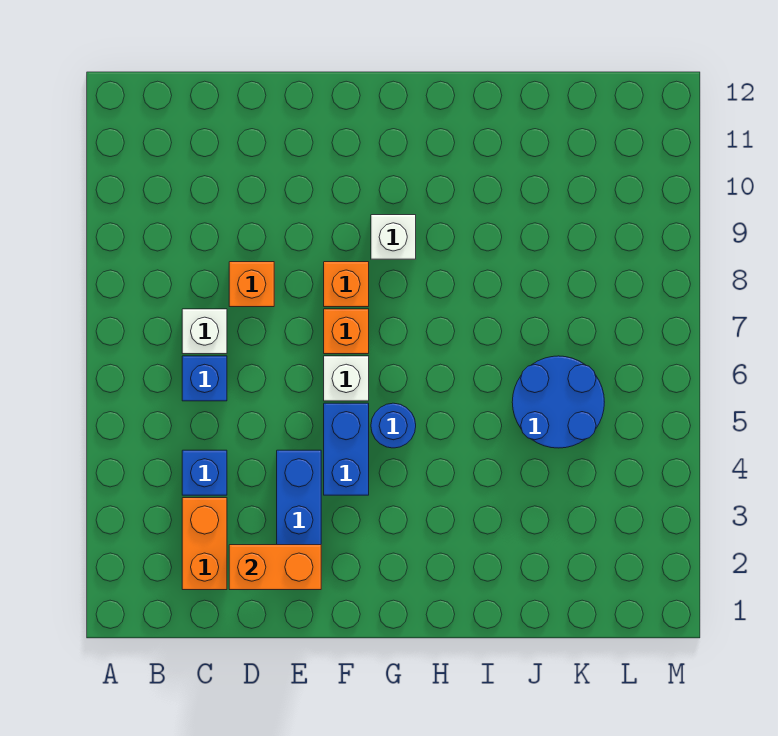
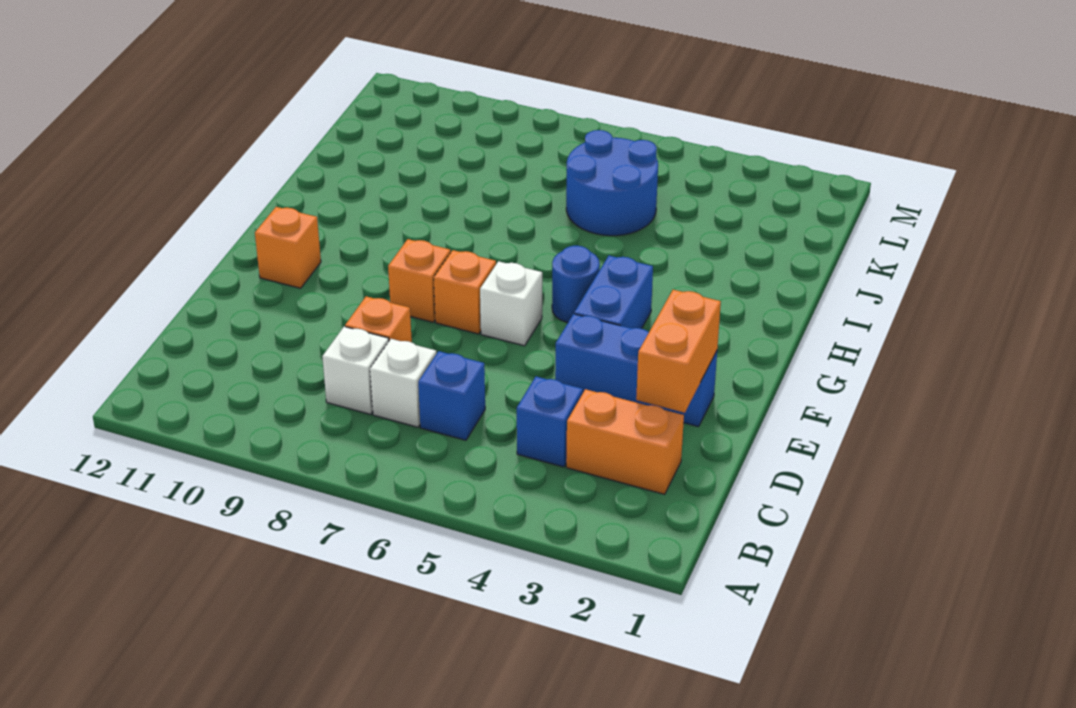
blue 1x2 brick [324,403,369,495] -> blue 1x2 brick turned to [574,256,653,329]
none -> orange 1x1 brick [255,207,321,288]
white 1x1 brick [371,215,416,259] -> white 1x1 brick moved to [322,326,389,414]

